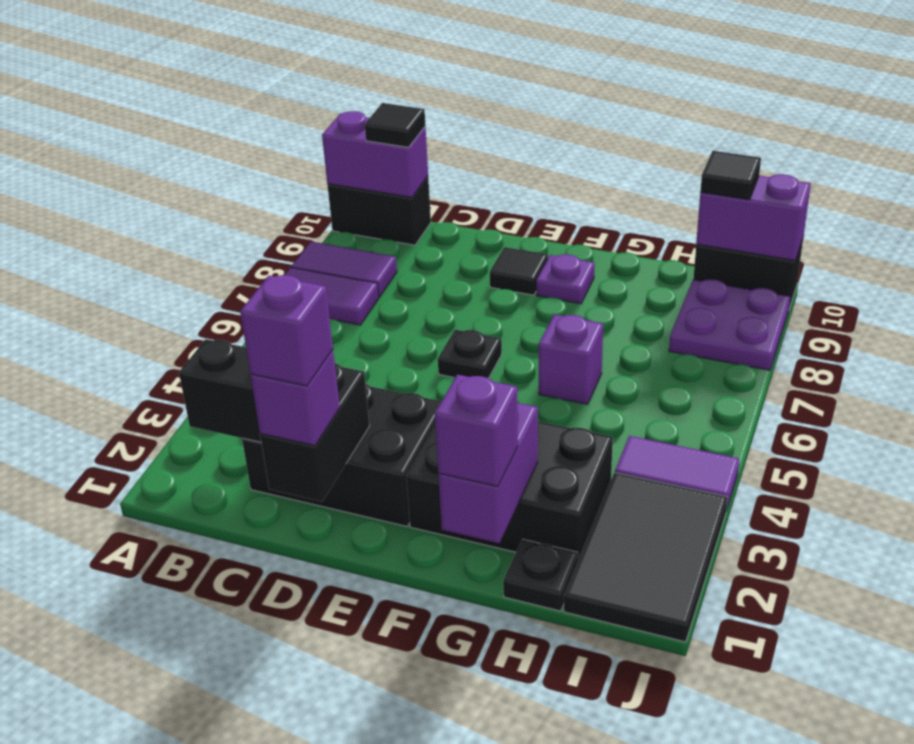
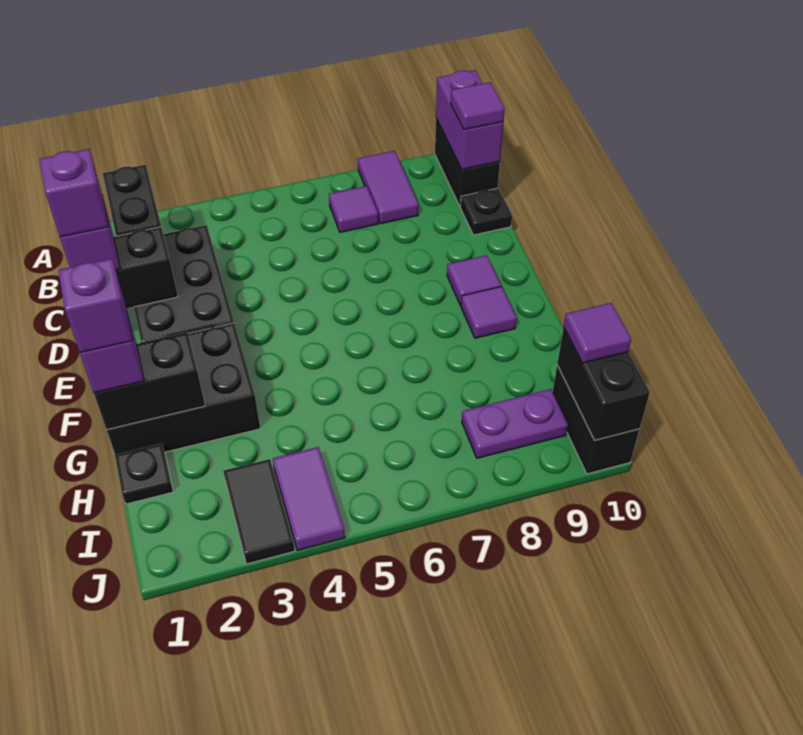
purple 1x2 tile [285,267,379,325] -> purple 1x1 tile [329,186,378,232]
black 1x1 tile [365,103,425,147] -> purple 1x1 tile [451,82,505,130]
black 1x1 plate [438,330,502,378] -> black 1x1 plate moved to [460,188,512,235]
black 1x1 tile [490,247,548,295] -> purple 1x1 tile [447,255,501,305]
black 2x3 brick [406,421,613,559] -> black 2x3 brick turned to [107,323,260,455]
purple 1x1 plate [536,254,595,304] -> purple 1x1 tile [461,286,517,338]
purple 1x2 brick [438,403,538,543] -> black 1x2 brick [94,332,205,430]
purple 1x1 brick [539,315,603,404] -> purple 1x1 brick moved to [58,259,133,353]
black 2x3 tile [564,473,728,642] -> black 1x2 tile [223,459,295,564]
purple 2x2 plate [669,279,791,370] -> purple 1x2 plate [462,389,568,458]
purple 1x2 brick [696,174,811,261] -> black 1x2 brick [557,327,650,440]
black 1x1 tile [700,151,761,200] -> purple 1x1 tile [564,303,631,363]

